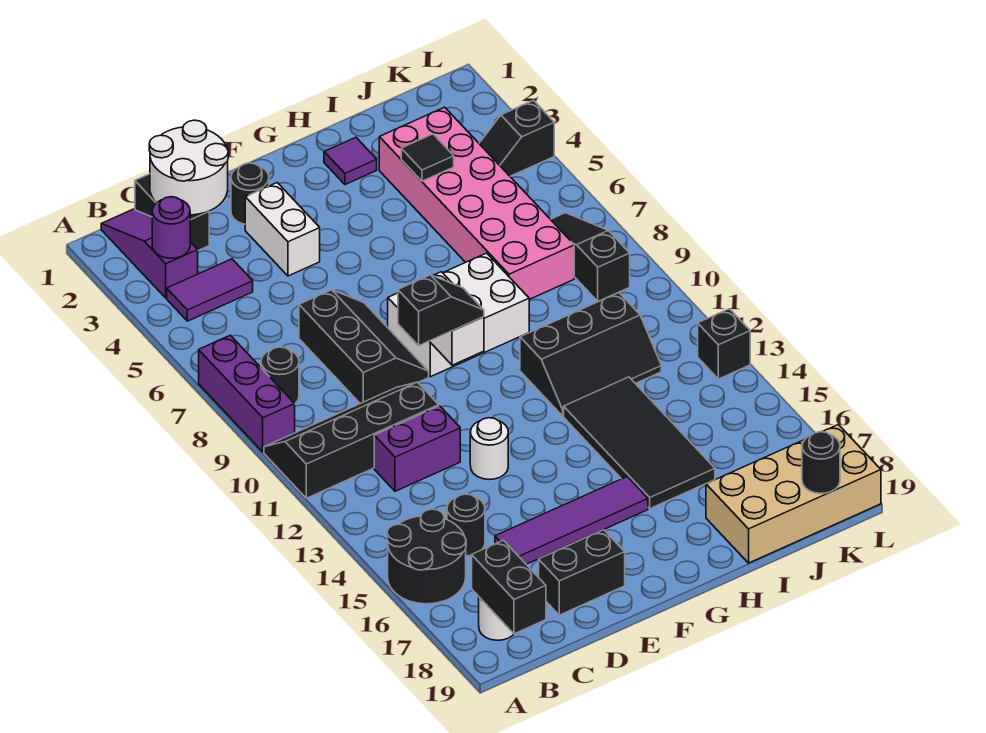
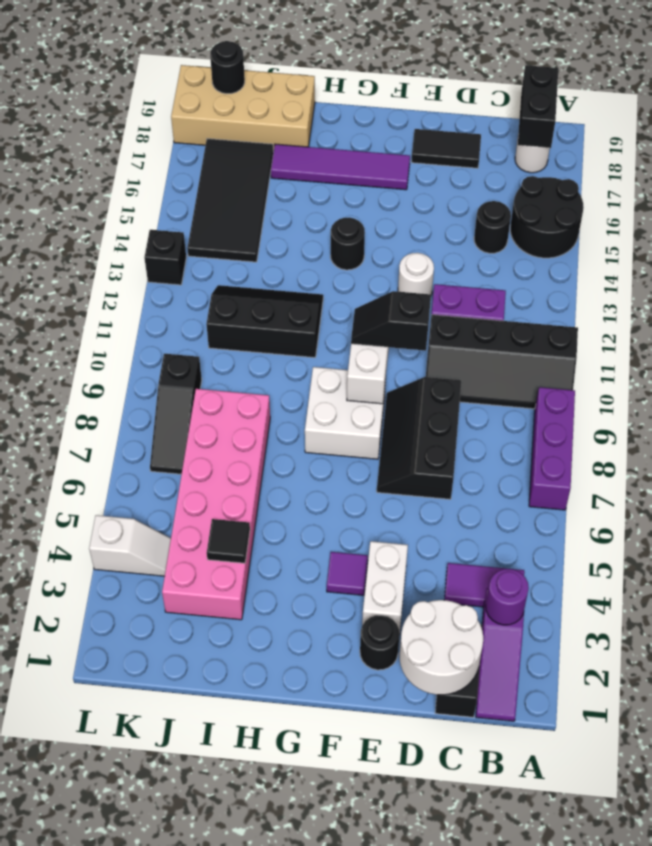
black 1x1 round brick [261,347,299,404] -> black 1x1 round brick moved to [331,217,365,270]
purple 1x4 tile [495,477,648,564] -> purple 1x4 tile moved to [271,144,410,190]
black 1x2 brick [539,530,625,615] -> black 1x2 tile [411,129,481,168]
white 2x3 brick [388,253,529,377] -> white 2x2 brick [305,367,386,459]
purple 1x1 tile [324,137,377,185] -> purple 1x1 tile moved to [327,552,368,595]
black 2x4 tile [564,377,715,509] -> black 2x4 tile moved to [187,138,273,262]
black 1x2 slope [479,100,554,176] -> white 1x2 slope [89,515,171,576]

